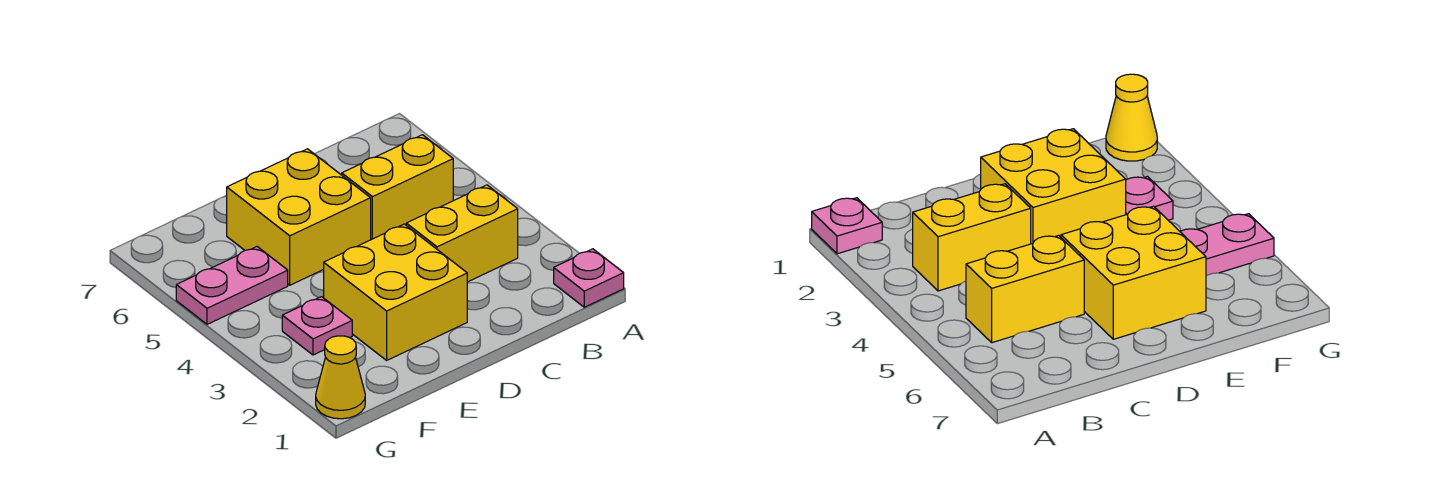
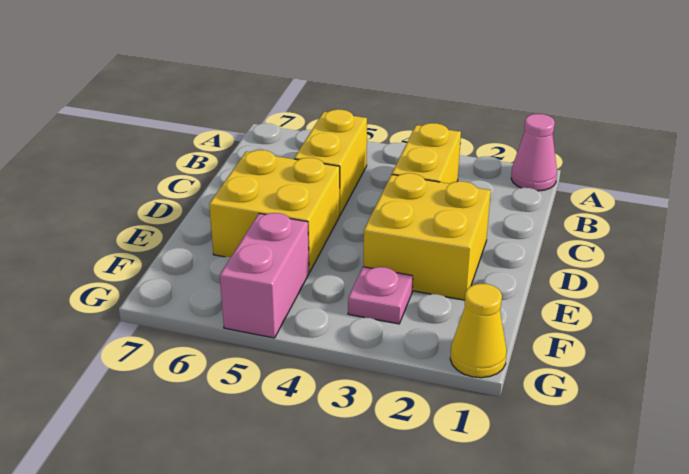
pink 1x1 plate [554,249,624,307] -> pink 1x1 cone [511,114,557,191]
pink 1x2 plate [176,247,288,324] -> pink 1x2 brick [220,213,309,338]

